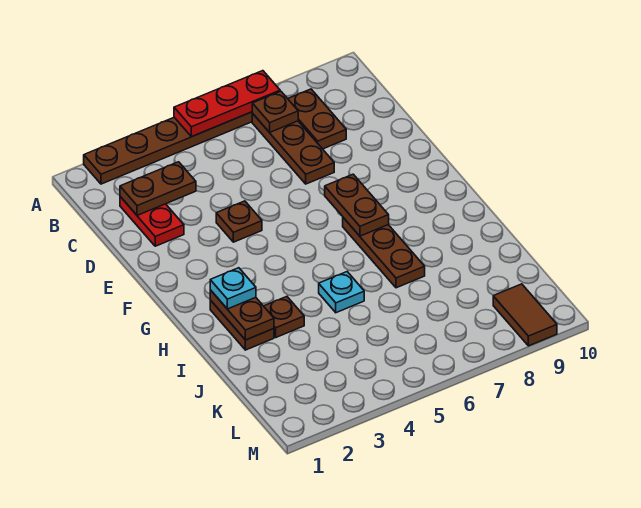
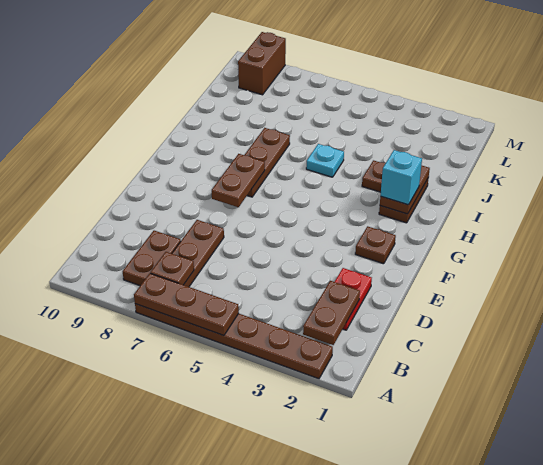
red 1x3 plate [174,71,280,137] -> brown 1x3 plate [134,273,239,335]
brown 1x2 plate [120,162,196,215] -> brown 1x2 plate turned to [303,281,360,345]
brown 1x1 plate [216,201,262,242] -> brown 1x1 plate moved to [355,226,396,264]
cyan 1x1 plate [210,268,256,309] -> cyan 1x1 brick [380,150,422,205]
brown 1x2 tile [493,284,557,346] -> brown 1x2 brick [238,32,286,95]

